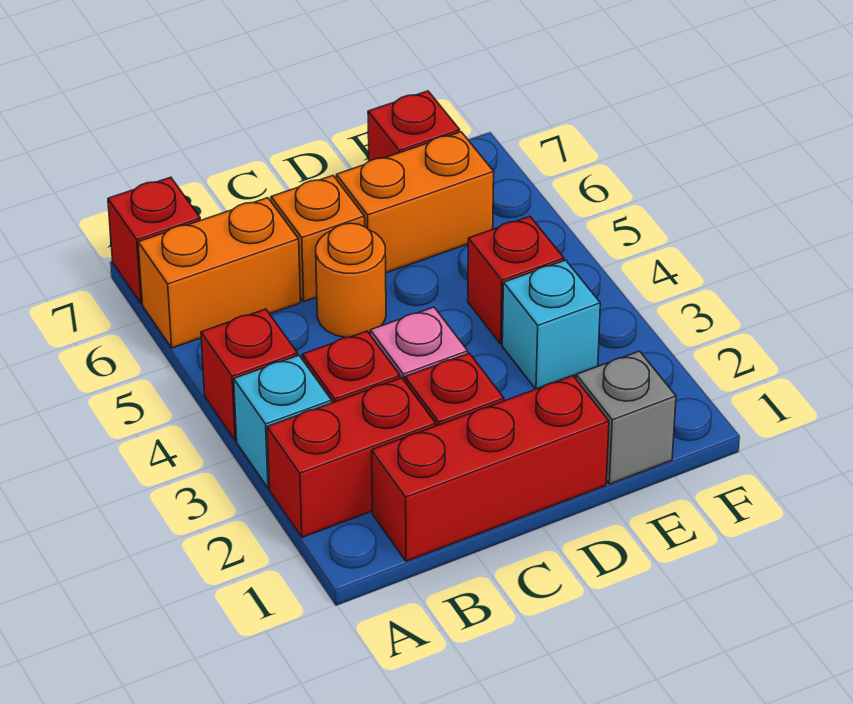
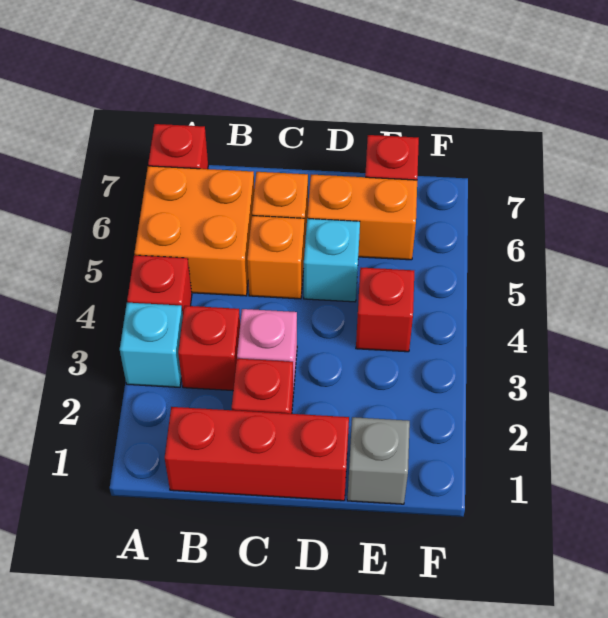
red 1x2 brick [267,378,436,537] -> none
orange 1x2 brick [138,198,301,348] -> orange 2x2 brick [134,166,254,296]
orange 1x1 round brick [316,223,386,338] -> orange 1x1 brick [247,216,305,299]
cyan 1x1 brick [502,260,600,389] -> cyan 1x1 brick moved to [304,219,360,302]

